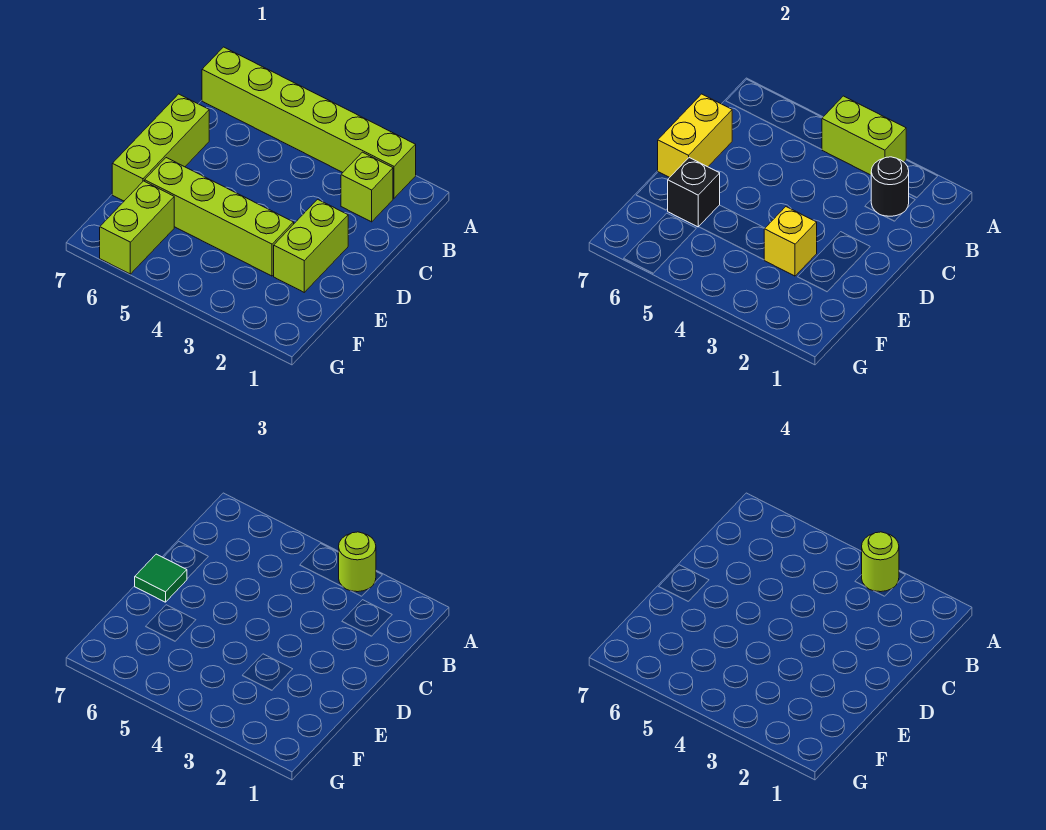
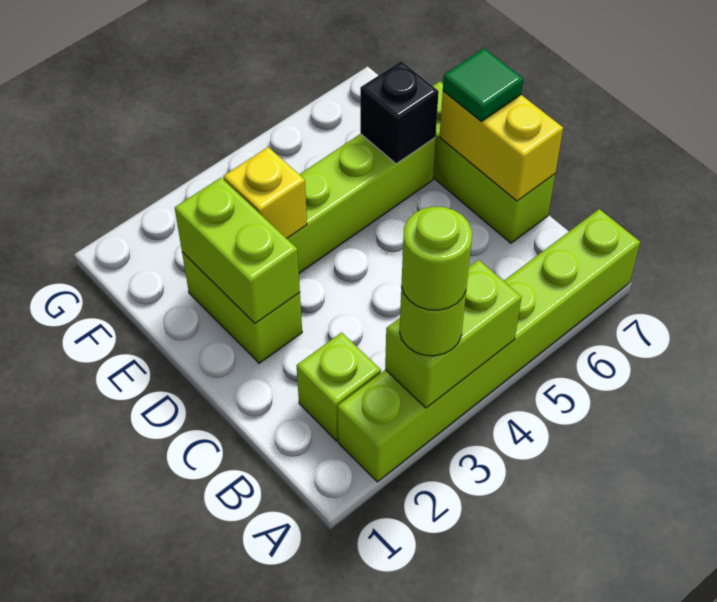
black 1x1 round brick [871,157,909,216] -> none
lime 1x2 brick [100,181,174,274] -> lime 1x2 brick moved to [175,178,300,323]

